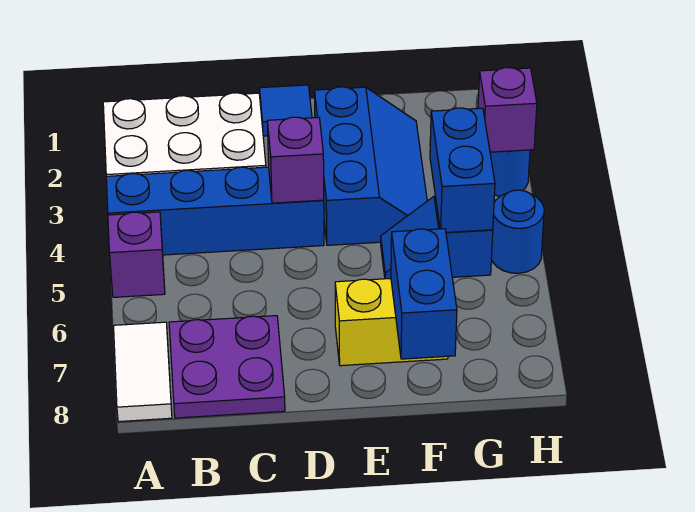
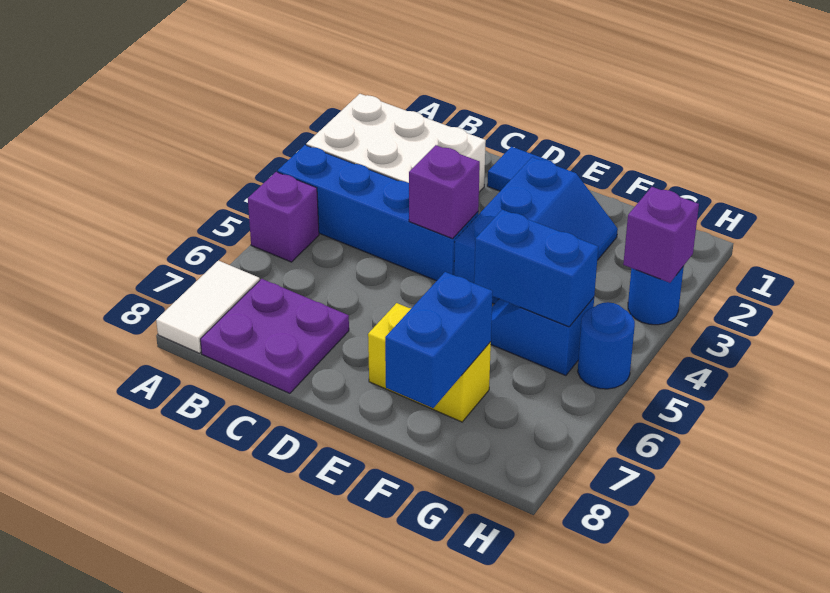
blue 1x2 brick [430,108,495,232] -> blue 1x2 brick turned to [474,210,598,327]

